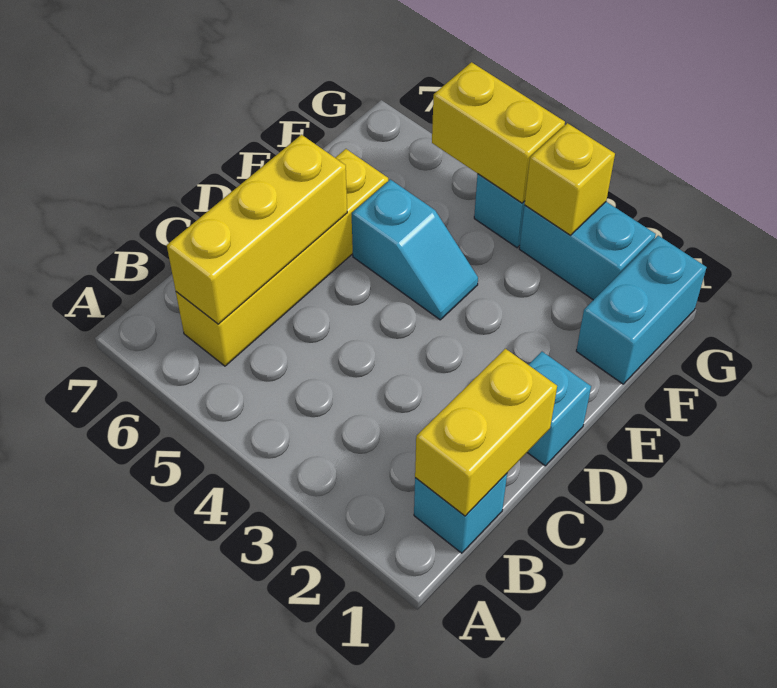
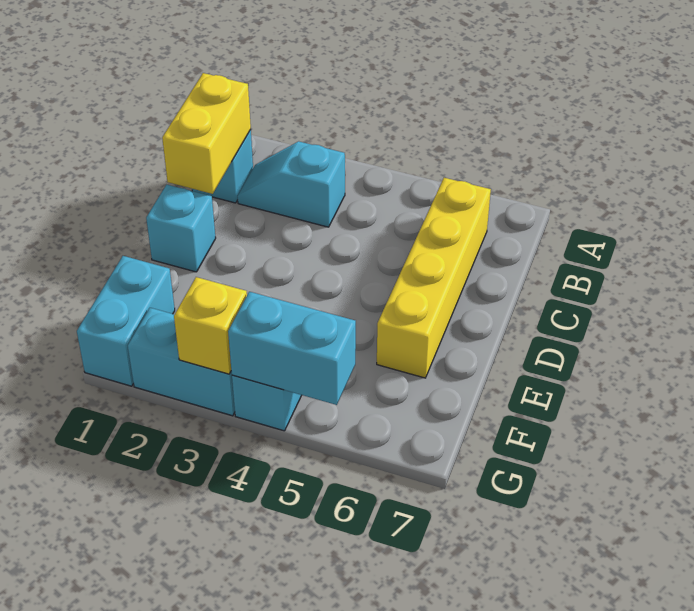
yellow 1x3 brick [167,135,347,324] -> none
cyan 1x2 slope [352,180,478,320] -> cyan 1x2 slope moved to [237,142,345,227]
yellow 1x2 brick [432,62,565,203] -> cyan 1x2 brick [228,292,356,405]

